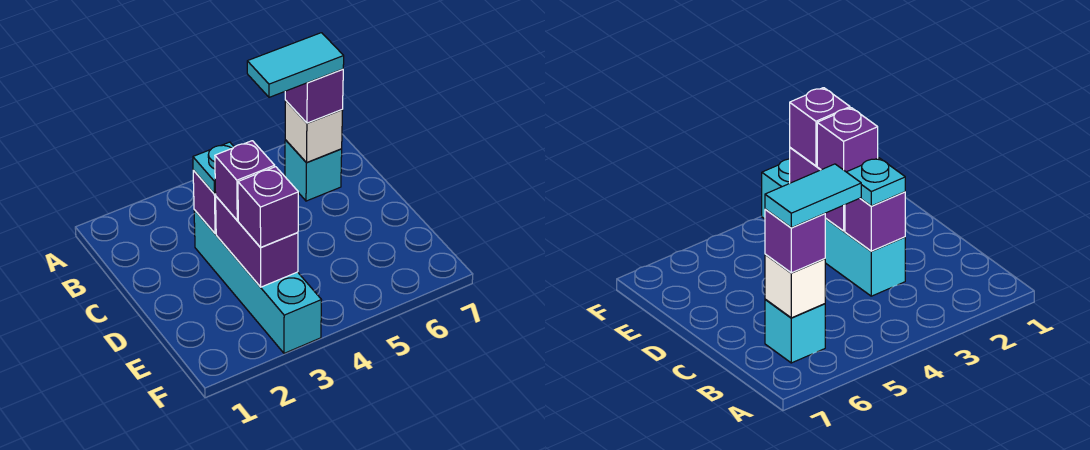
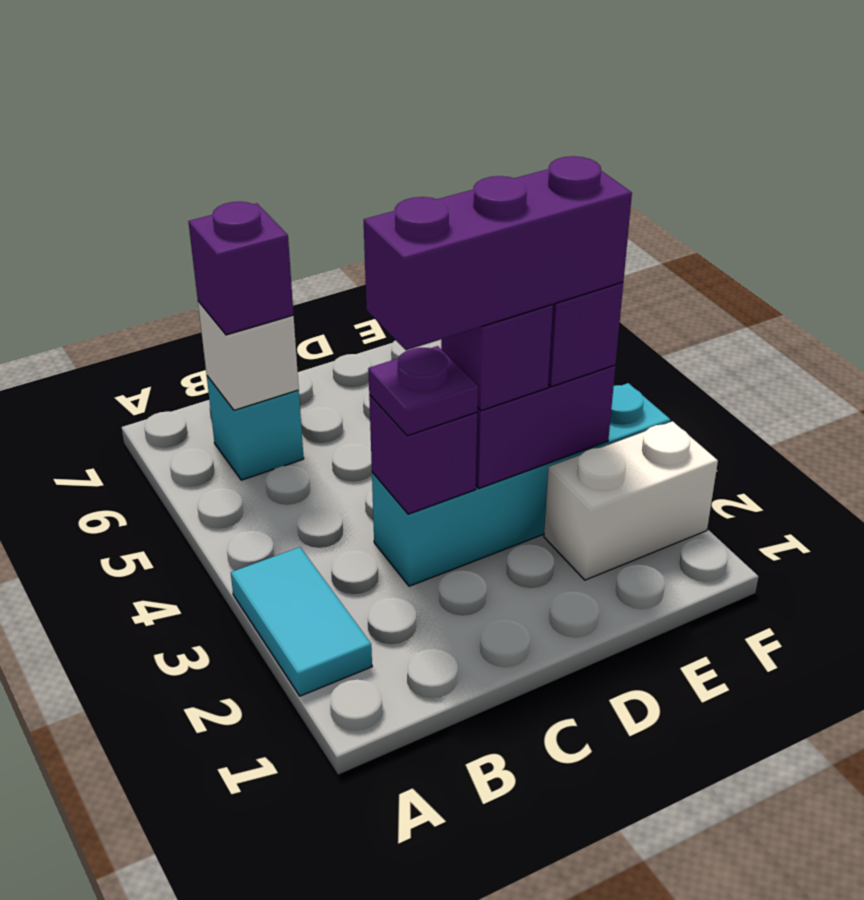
cyan 1x2 tile [247,33,344,97] -> cyan 1x2 tile moved to [231,547,372,696]
cyan 1x1 plate [193,142,234,194] -> purple 1x1 plate [368,346,478,436]
none -> purple 1x3 brick [364,156,632,350]
none -> white 1x2 brick [544,421,718,580]

